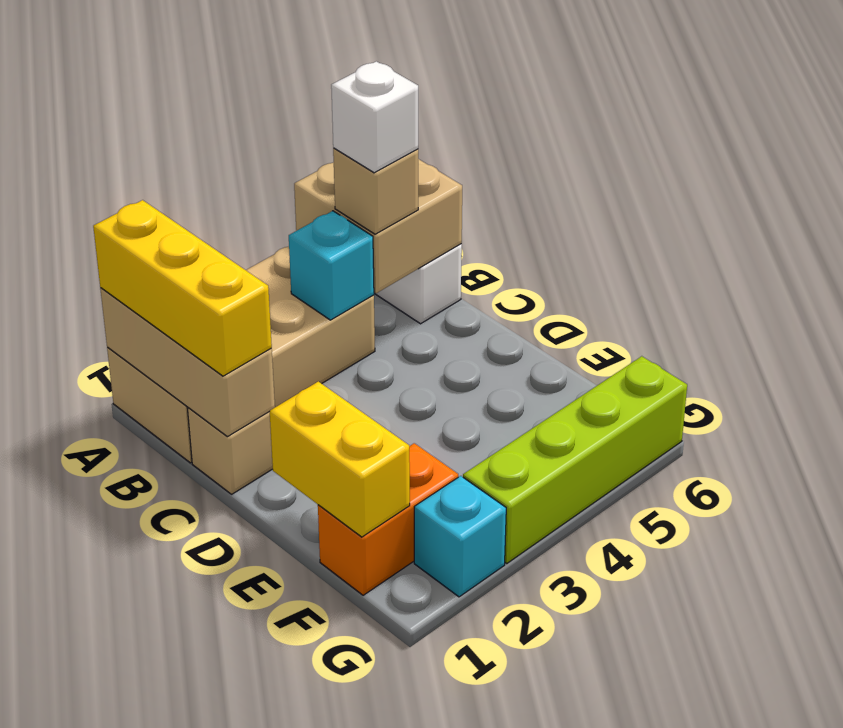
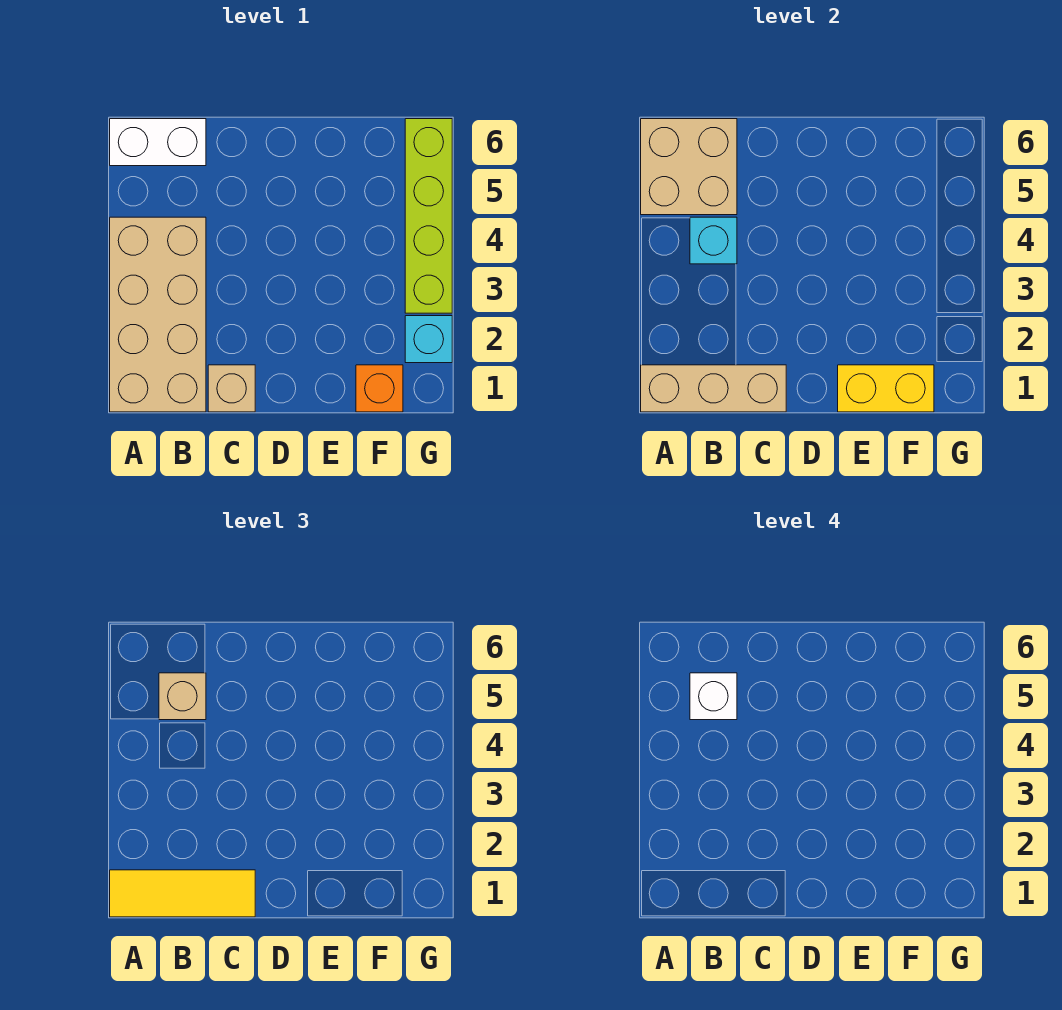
yellow 1x3 brick [93,200,272,376] -> yellow 1x3 tile [110,870,255,917]
orange 1x2 brick [318,443,458,595] -> orange 1x1 brick [356,365,403,412]

